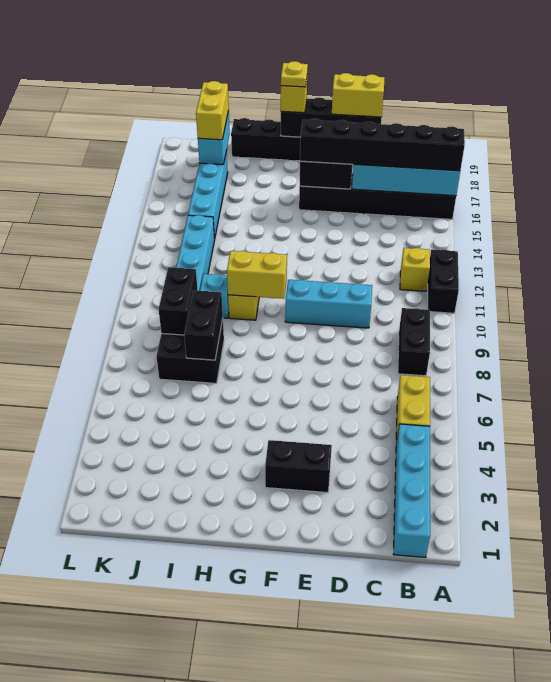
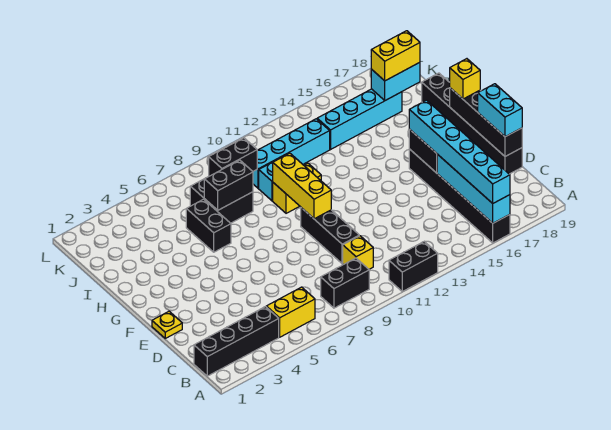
black 1x6 brick [300,119,465,171] -> cyan 1x6 brick [409,100,510,203]
cyan 1x4 brick [394,424,430,557] -> black 1x4 brick [194,307,279,376]
yellow 1x1 brick [400,248,430,291] -> yellow 1x1 brick moved to [343,236,373,269]
cyan 1x3 brick [285,280,372,328] -> black 1x3 brick [301,208,359,264]
yellow 1x2 brick [332,73,385,117] -> cyan 1x2 brick [478,84,522,137]
black 1x2 brick [265,440,332,493] -> black 1x2 brick moved to [186,199,231,252]
yellow 1x2 brick [227,251,287,299] -> yellow 1x3 brick [273,153,331,219]
yellow 1x1 plate [281,61,308,87] -> yellow 1x1 plate moved to [152,311,182,338]

